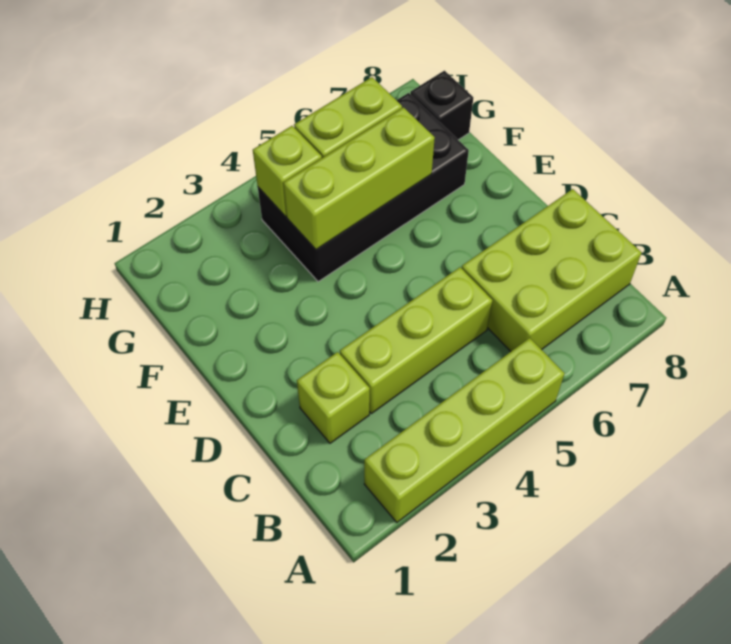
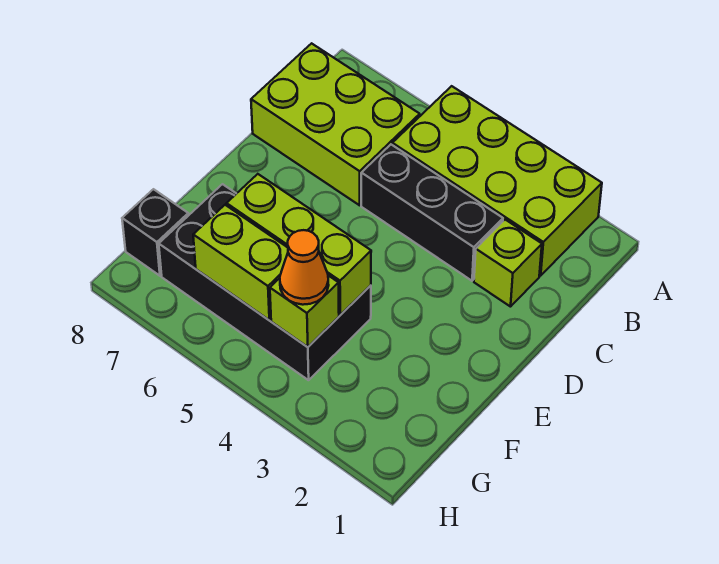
lime 1x4 brick [364,338,565,522] -> lime 2x4 brick [392,86,602,276]
lime 1x3 brick [340,267,493,414] -> black 1x3 brick [361,145,503,281]
none -> orange 1x1 cone [280,230,329,305]

